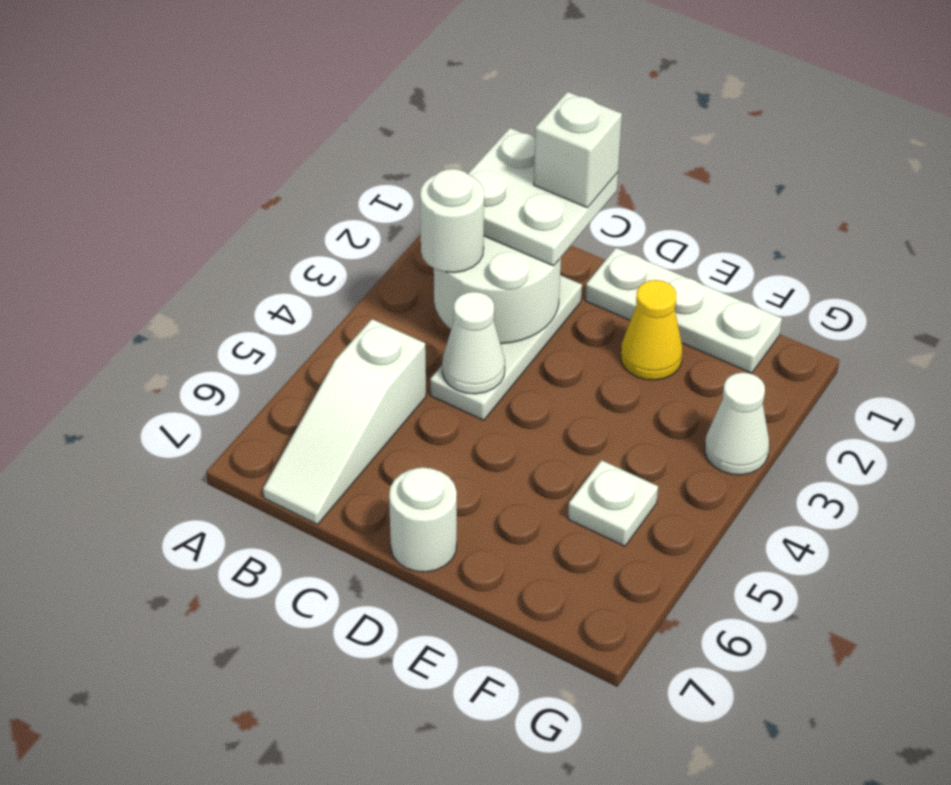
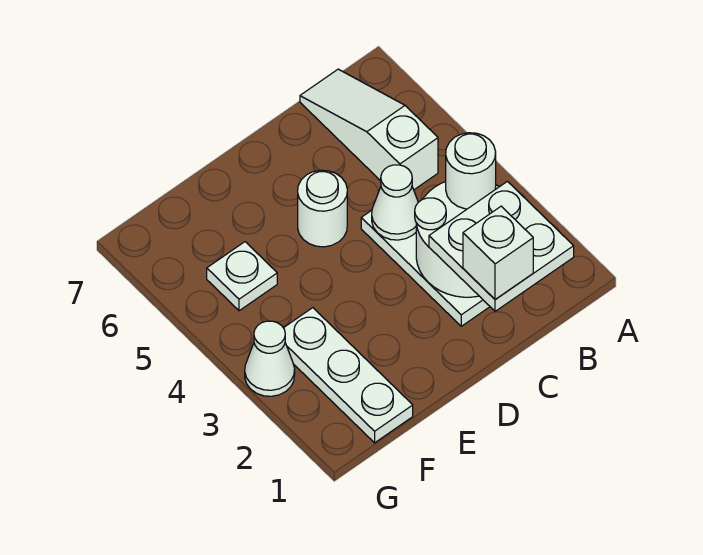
white 1x3 plate [585,248,782,373] -> white 1x3 plate turned to [284,308,413,443]
white 1x1 round brick [389,467,457,572] -> white 1x1 round brick moved to [298,170,347,247]
yellow 1x1 cone [621,280,683,380] -> none

